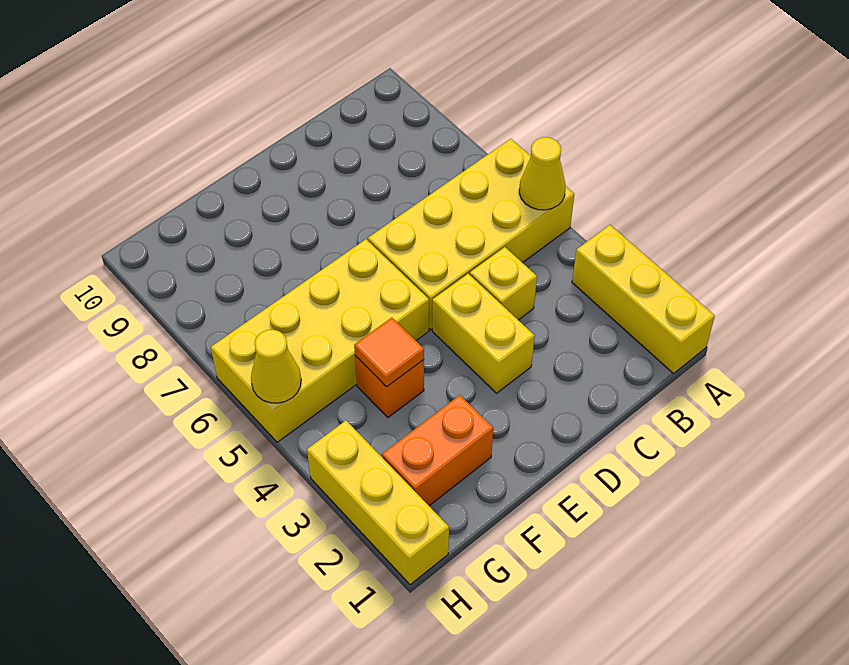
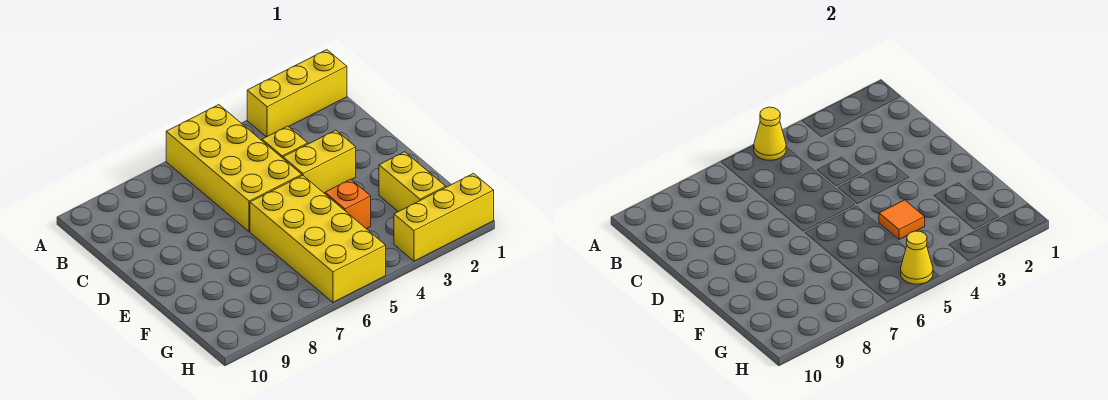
orange 1x2 brick [382,395,493,506] -> yellow 1x2 brick [379,152,446,212]

